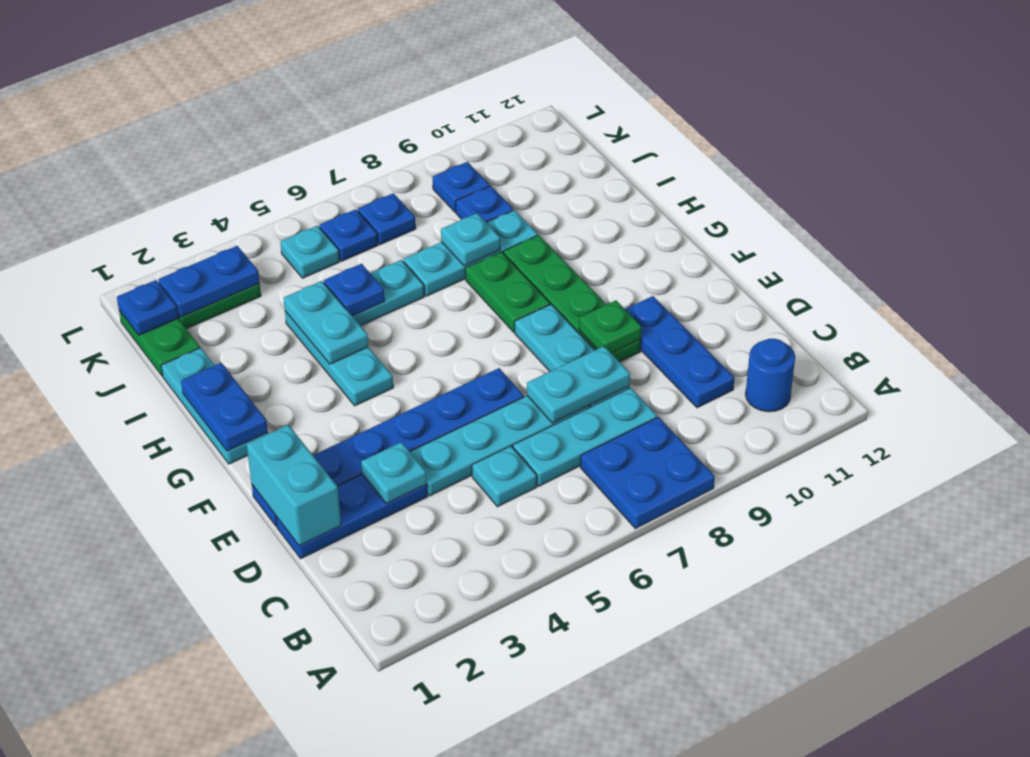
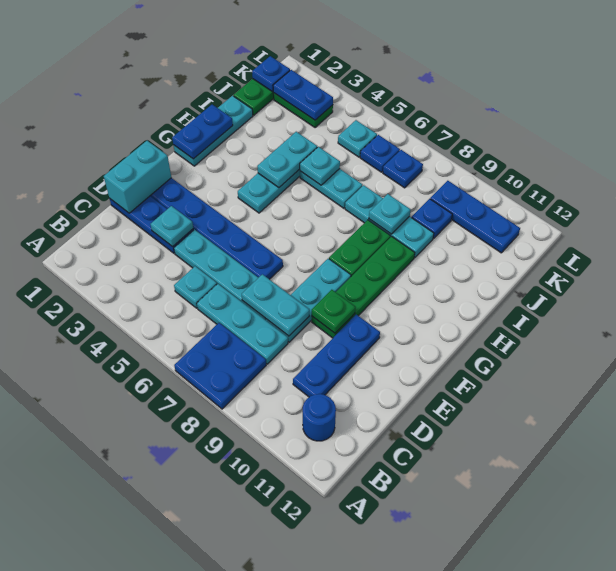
blue 1x1 plate [324,264,385,316] -> cyan 1x1 plate [300,147,340,185]
blue 1x1 plate [433,162,490,212] -> blue 1x3 plate [430,181,520,253]

